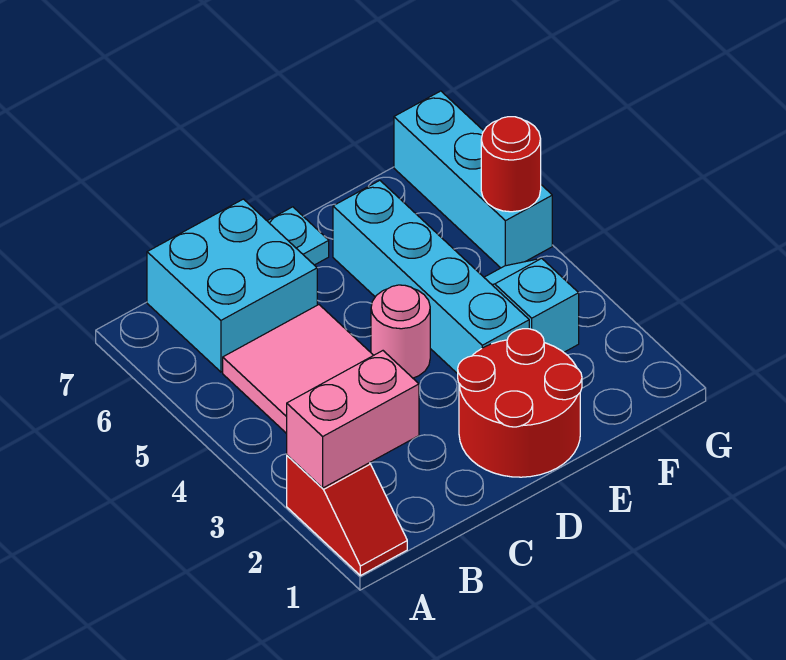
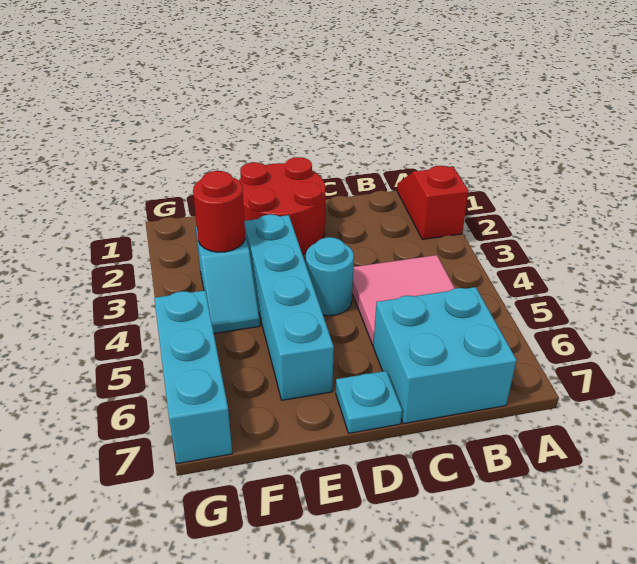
pink 1x2 brick [287,351,419,488] -> none
pink 1x1 round brick [371,285,430,378] -> cyan 1x1 round brick [306,237,354,316]
red 1x1 round brick [481,117,541,212] -> red 1x1 round brick moved to [193,171,245,252]

